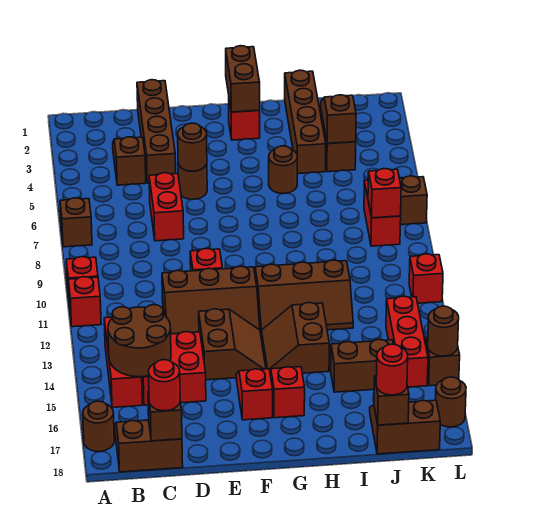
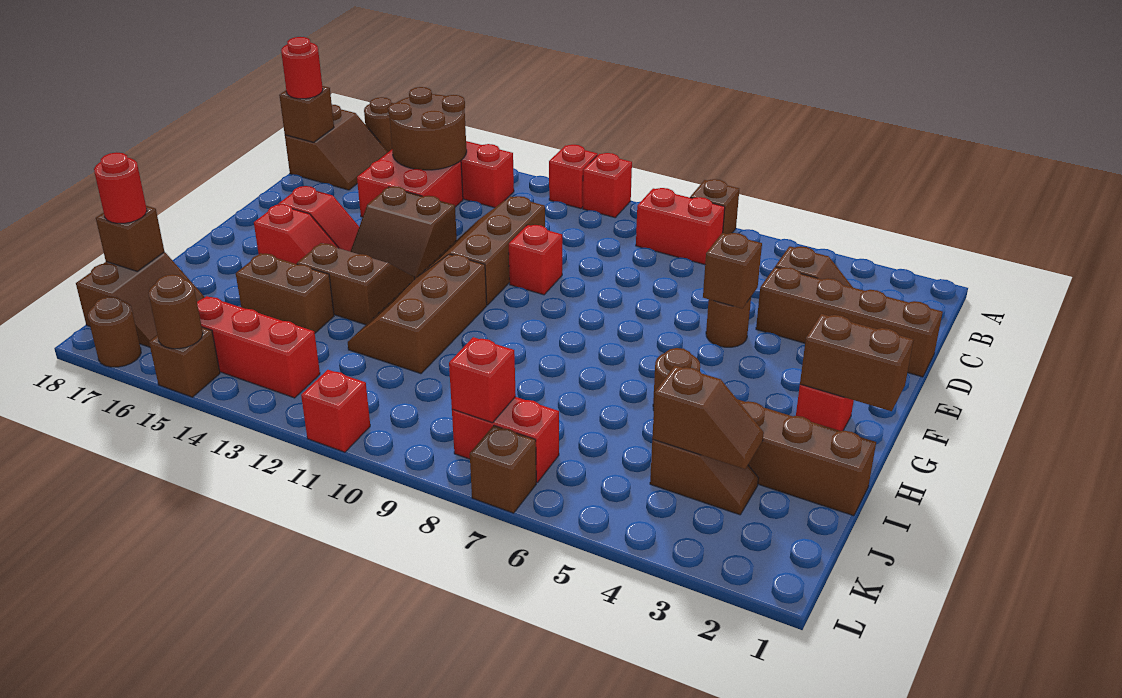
red 1x2 brick [149,173,184,241] -> red 1x2 brick moved to [636,188,725,265]
brown 1x1 round brick [178,123,207,171] -> brown 1x1 brick [703,233,762,308]
brown 1x2 brick [331,339,393,392] -> brown 1x2 brick turned to [236,253,334,333]

